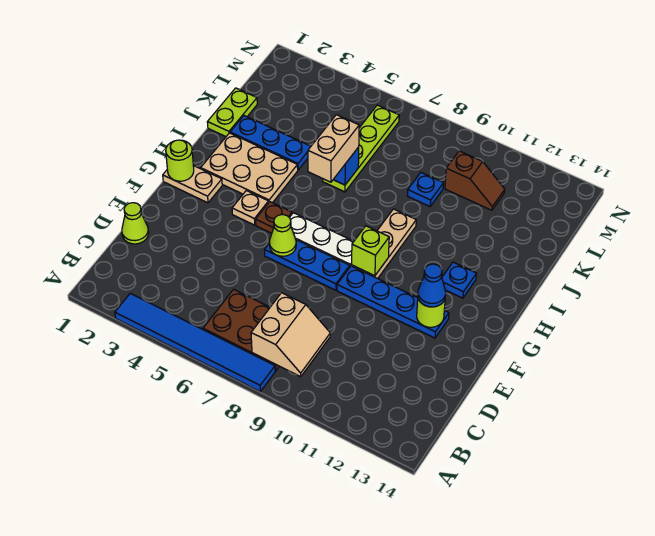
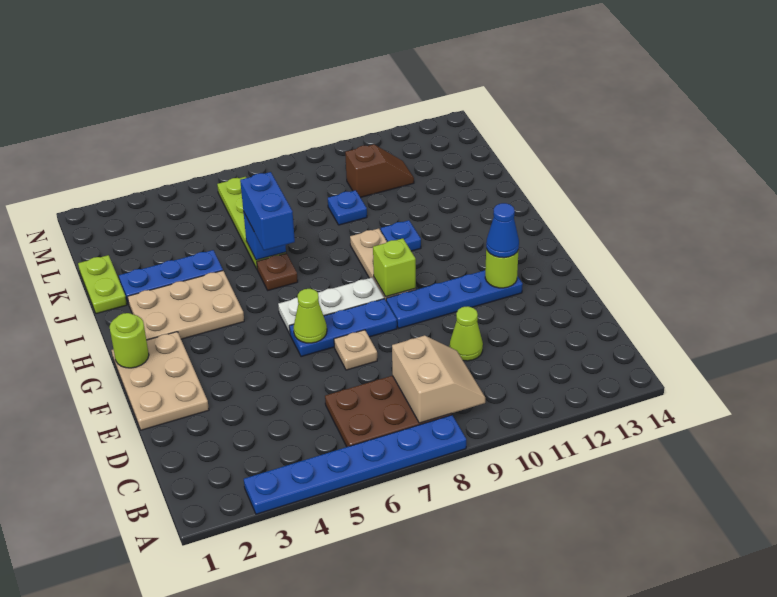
blue 1x6 tile [115,293,275,391] -> blue 1x6 plate [244,415,466,514]
lime 1x1 cone [122,203,149,244] -> lime 1x1 cone moved to [450,306,483,361]
tan 1x2 plate [163,165,222,203] -> tan 2x3 plate [112,332,209,430]
tan 1x1 plate [232,191,269,225] -> tan 1x1 plate moved to [334,330,377,370]
brown 1x1 plate [256,202,292,233] -> brown 1x1 plate moved to [257,253,298,290]
blue 1x1 plate [442,262,476,298] -> blue 1x1 plate moved to [381,220,421,251]
tan 1x2 brick [308,115,359,182] -> blue 1x2 brick [240,172,295,250]

